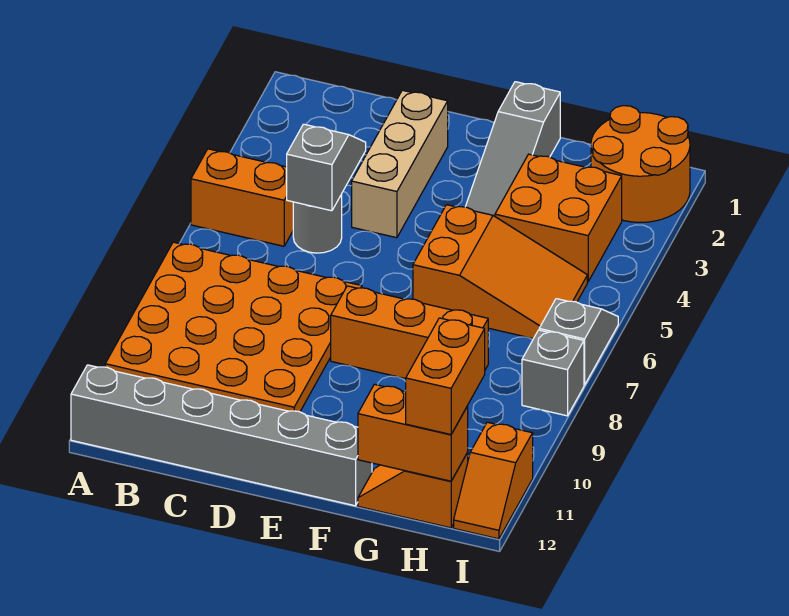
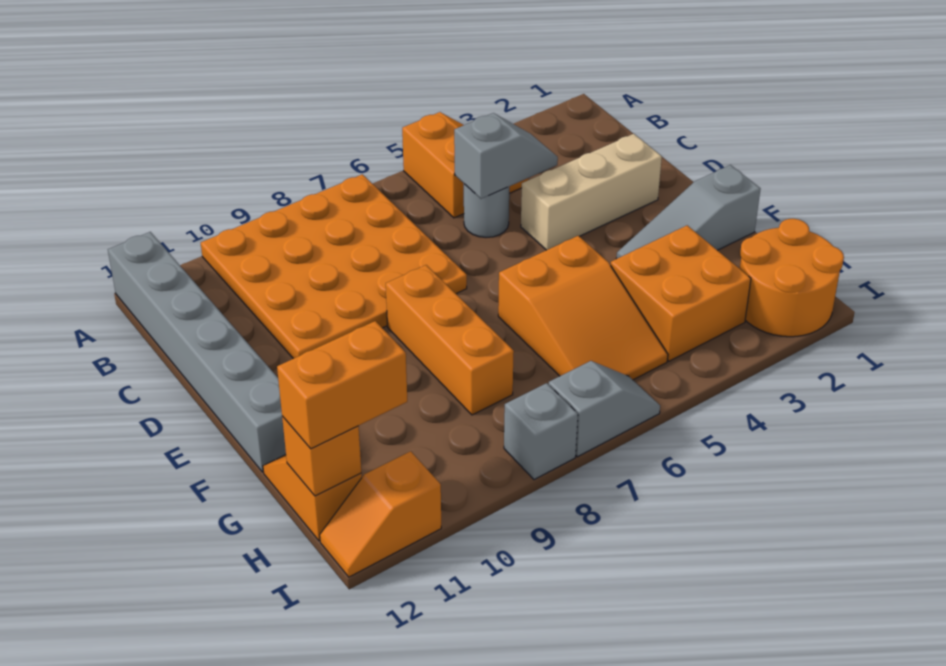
orange 1x2 brick [358,384,468,481] -> orange 1x1 brick [282,416,361,496]

